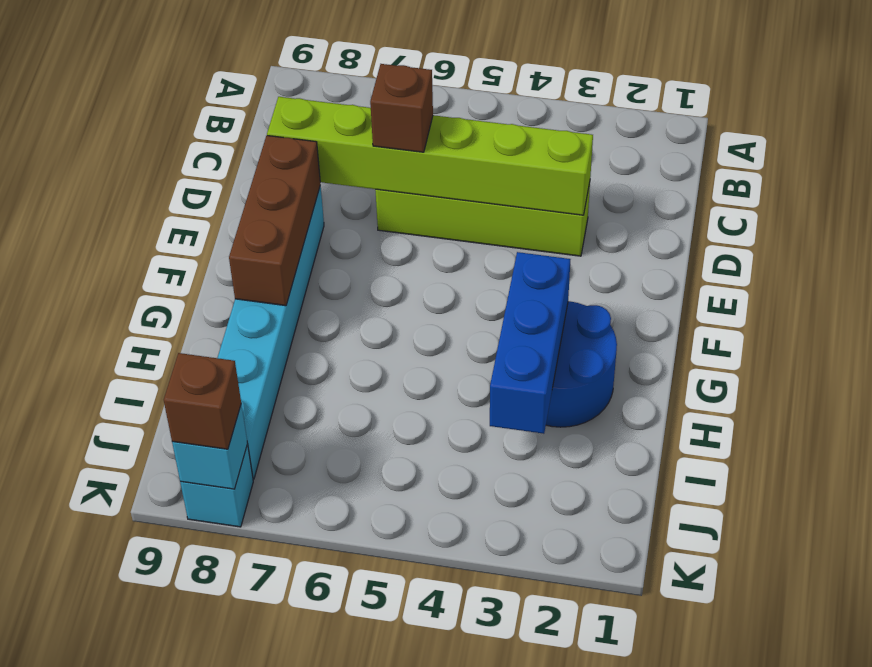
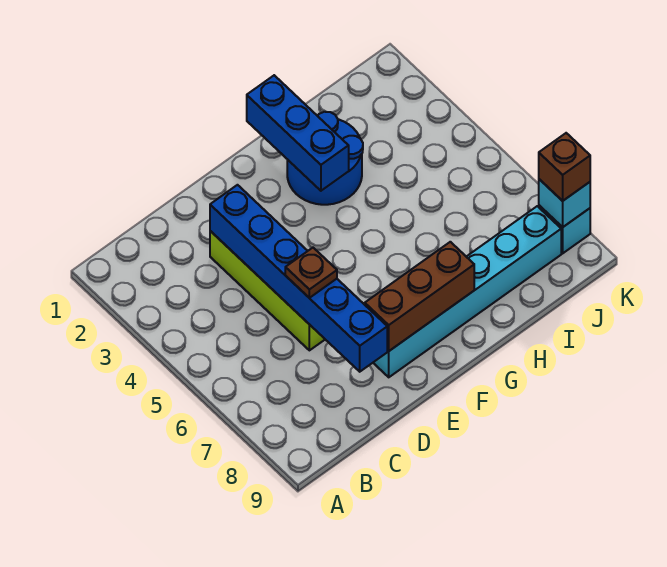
lime 1x6 brick [267,97,593,215] -> blue 1x6 brick [210,185,387,372]
brown 1x1 brick [370,64,433,152] -> brown 1x1 plate [285,248,337,298]
blue 1x3 brick [490,252,570,434] -> blue 1x3 brick turned to [247,75,349,191]

